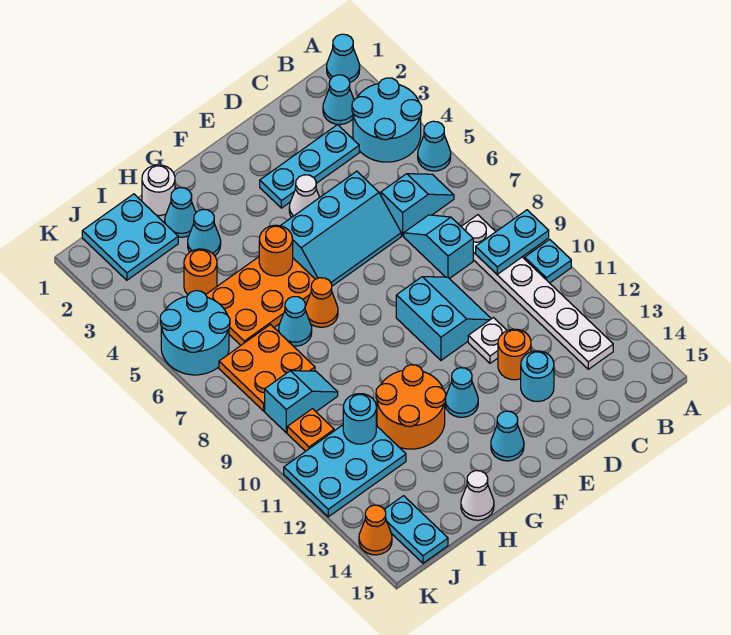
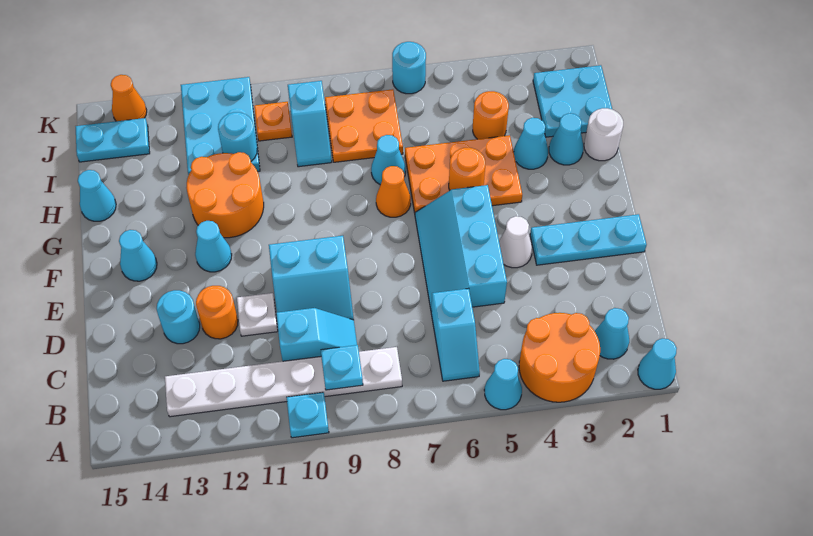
cyan 2x2 round brick [352,78,422,162] -> orange 2x2 round brick [519,313,600,402]
cyan 1x2 plate [476,210,549,274] -> cyan 1x1 plate [321,345,363,390]
cyan 1x3 plate [260,125,359,208] -> cyan 1x3 plate turned to [530,214,647,265]
cyan 1x2 slope [404,215,473,279] -> cyan 1x2 slope moved to [276,308,357,361]
orange 2x3 plate [206,257,315,345] -> orange 2x3 plate turned to [405,135,522,213]
white 1x1 cone [461,471,494,520] -> cyan 1x1 cone [78,170,116,221]
cyan 2x2 round brick [160,291,230,375] -> cyan 1x1 round brick [392,42,426,94]

